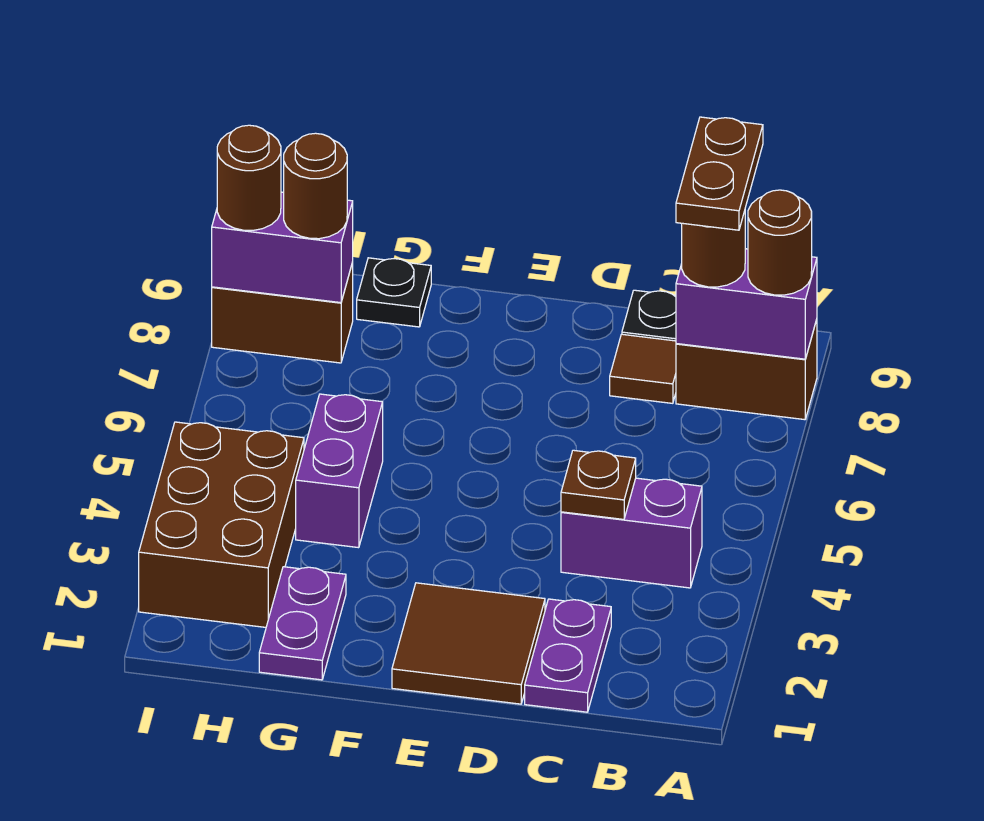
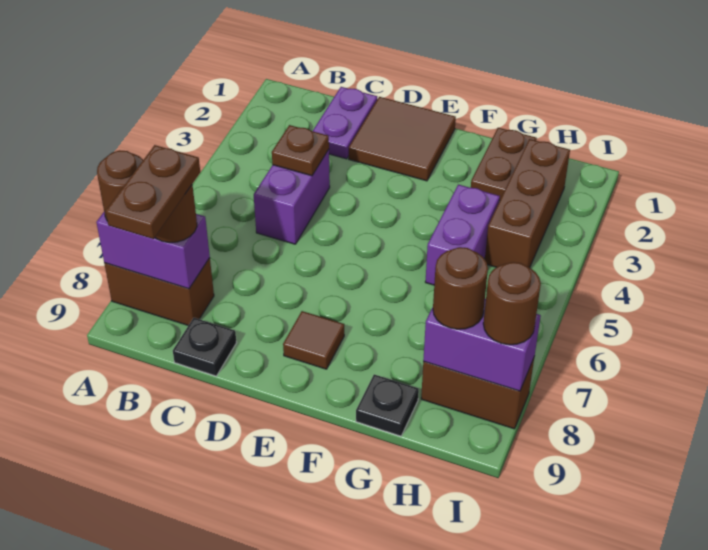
purple 1x2 brick [561,478,702,588] -> purple 1x2 brick turned to [254,150,330,244]
brown 1x1 tile [610,334,676,403] -> brown 1x1 tile moved to [283,311,344,369]
purple 1x2 plate [259,567,346,680] -> brown 1x2 plate [471,128,537,201]
brown 2x3 brick [139,422,304,627] -> brown 1x3 brick [485,139,570,267]

